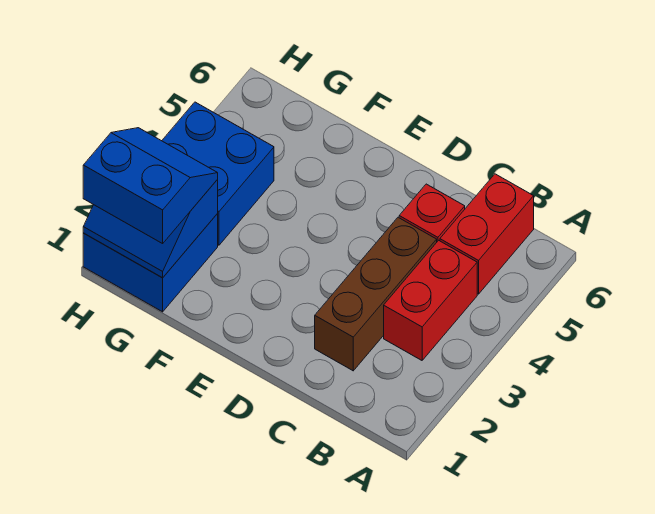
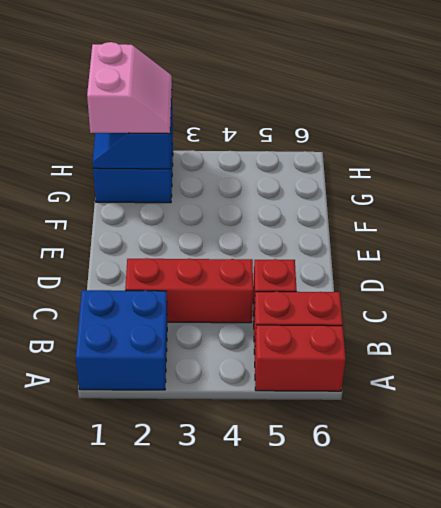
red 1x2 brick [384,240,477,360] -> red 1x2 brick moved to [255,325,346,391]
brown 1x3 brick [315,217,437,371] -> red 1x3 brick [125,258,253,323]
blue 2x2 slope [83,128,218,244] -> pink 2x2 slope [87,42,172,134]
blue 2x2 brick [162,102,274,245] -> blue 2x2 brick moved to [76,290,167,390]

